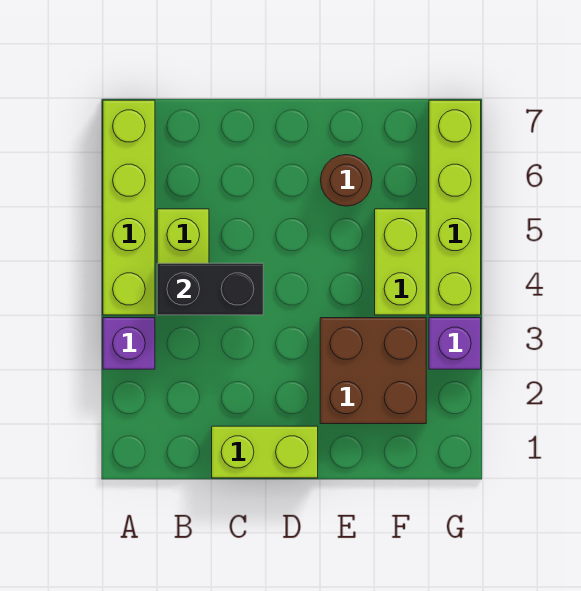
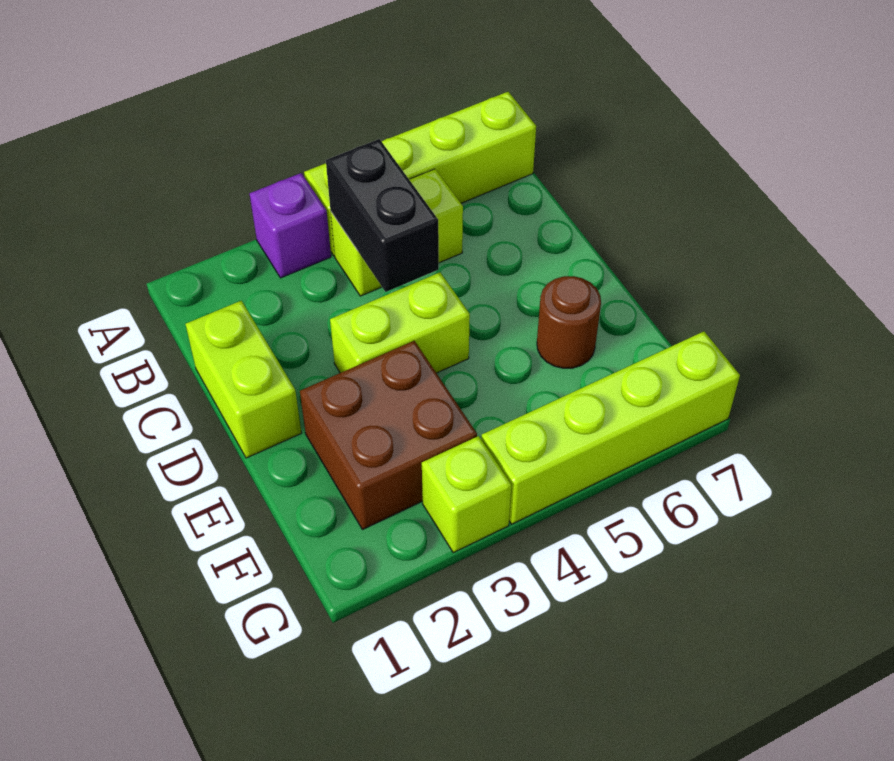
lime 1x2 brick [375,209,426,315] -> lime 1x2 brick moved to [330,272,470,373]
purple 1x1 brick [429,318,481,369] -> lime 1x1 brick [422,436,511,553]

